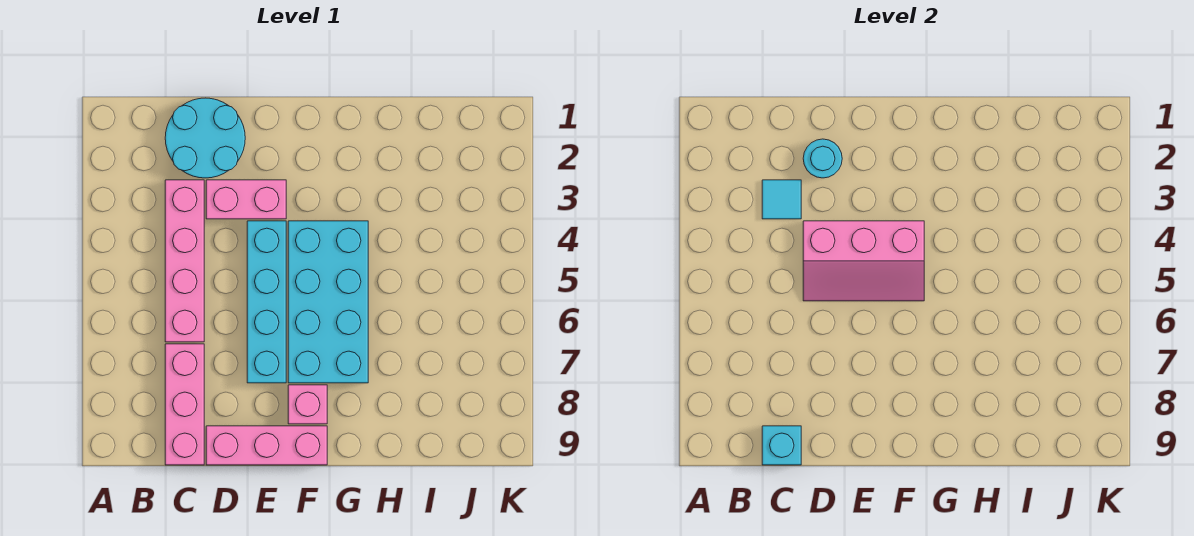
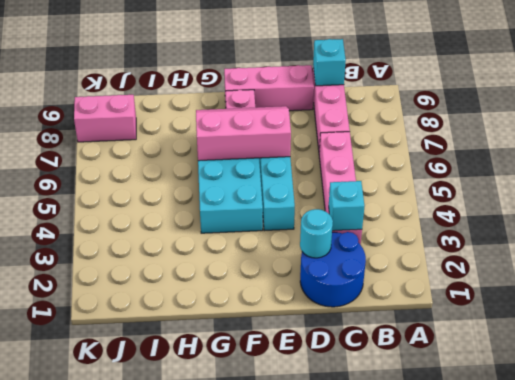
cyan 2x2 round brick [165,98,245,178] -> blue 2x2 round brick [300,232,366,307]
cyan 1x1 tile [762,180,801,219] -> cyan 1x1 brick [329,181,365,231]
pink 1x2 brick [206,180,286,219] -> pink 1x2 brick moved to [74,95,136,142]
pink 2x3 slope [803,221,924,301] -> pink 2x3 slope moved to [196,106,291,161]

